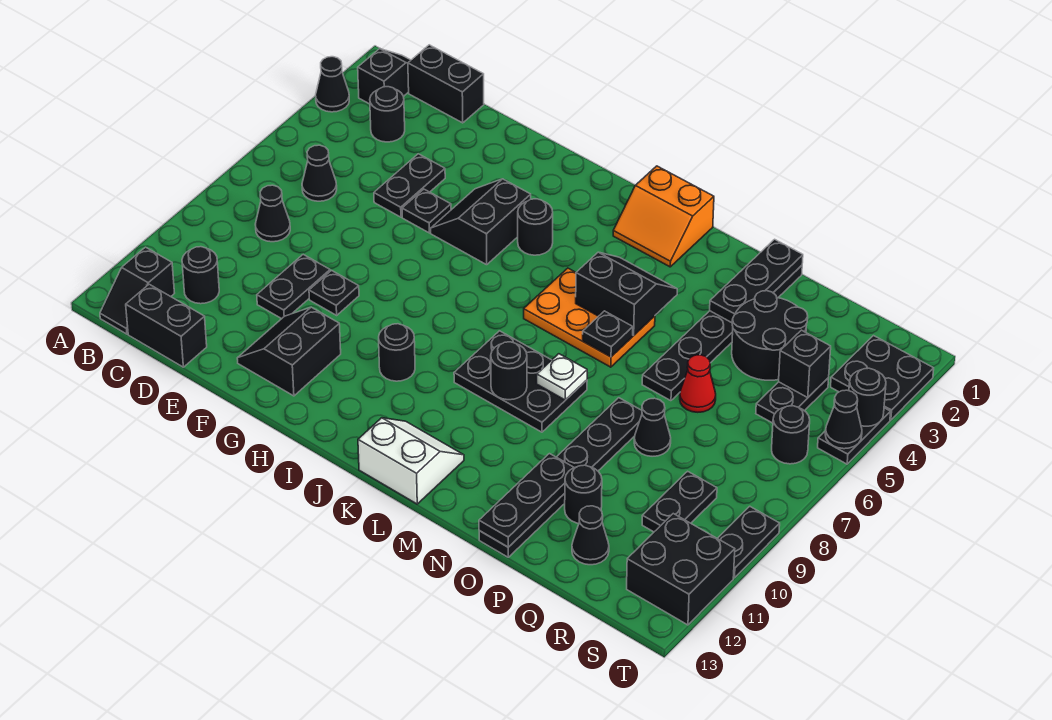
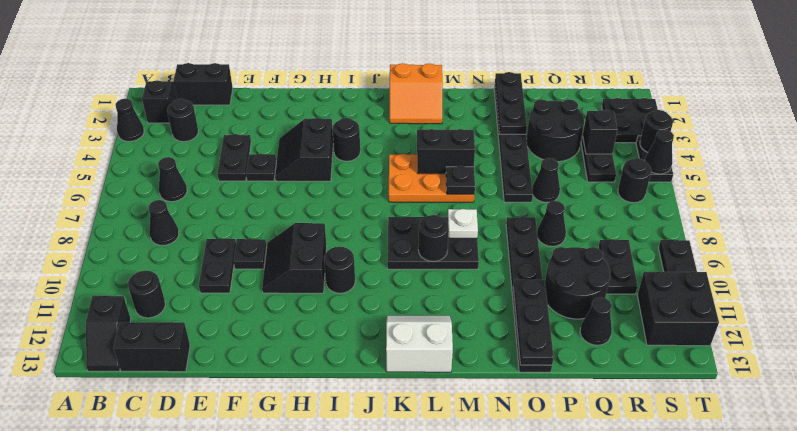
black 2x2 slope [237,307,341,396] -> black 2x2 slope moved to [262,223,327,293]
red 1x1 cone [680,355,716,412] -> black 1x1 cone [532,158,560,202]
black 1x1 round brick [565,465,602,523] -> black 2x2 round brick [545,247,610,319]

